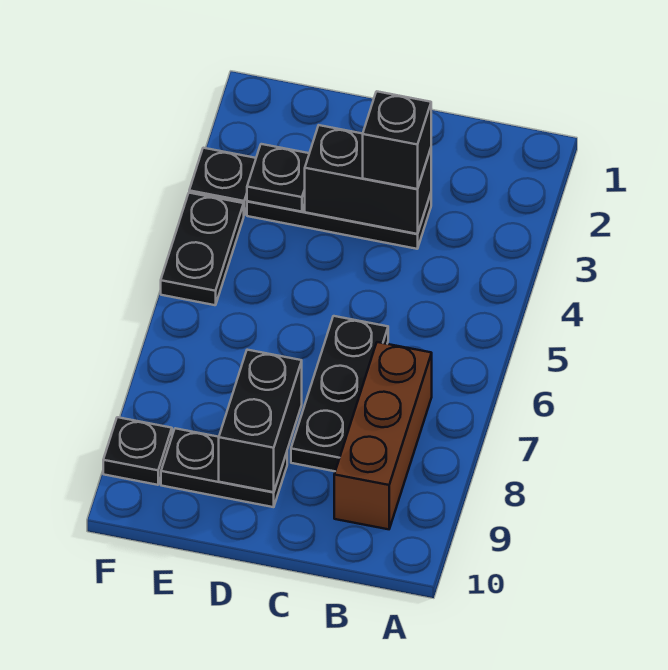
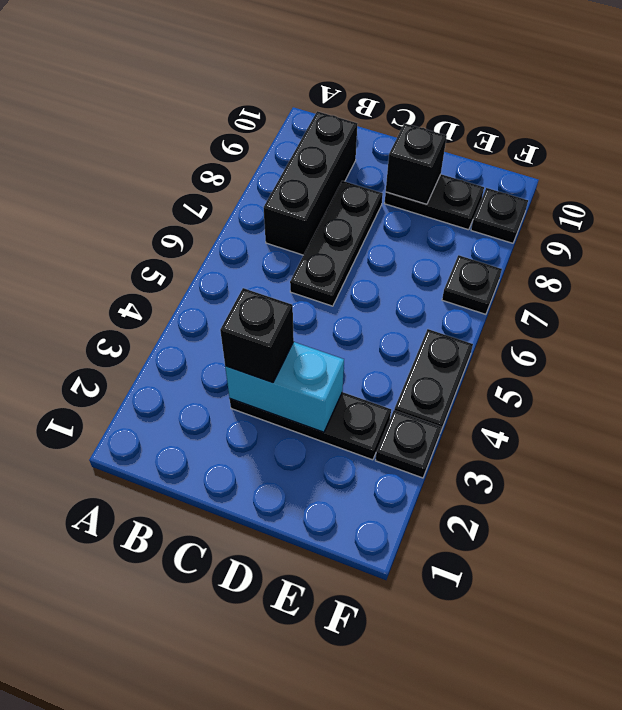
brown 1x3 brick [334,342,432,529] -> black 1x3 brick [264,111,357,255]
black 1x2 brick [305,125,431,234] -> cyan 1x2 brick [225,342,344,432]
black 1x2 brick [219,350,302,492] -> black 1x1 brick [386,123,447,204]
black 1x1 plate [247,144,309,212] -> black 1x1 plate moved to [442,255,502,314]

